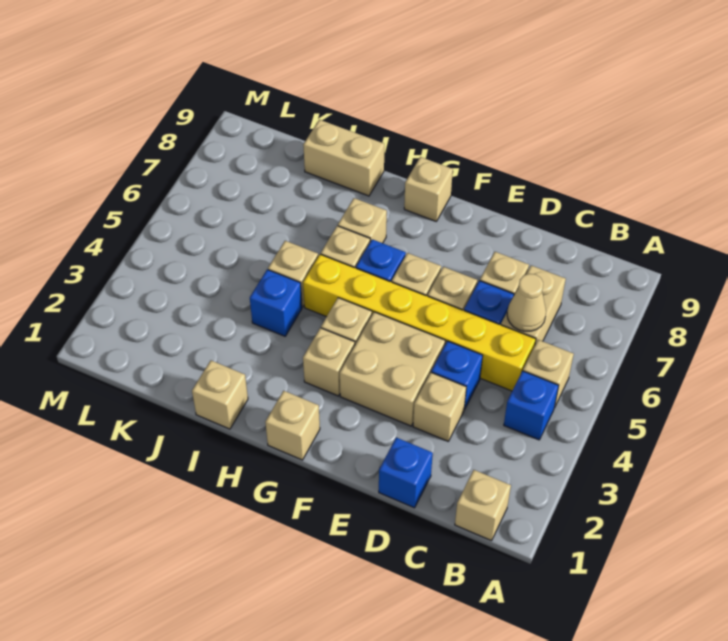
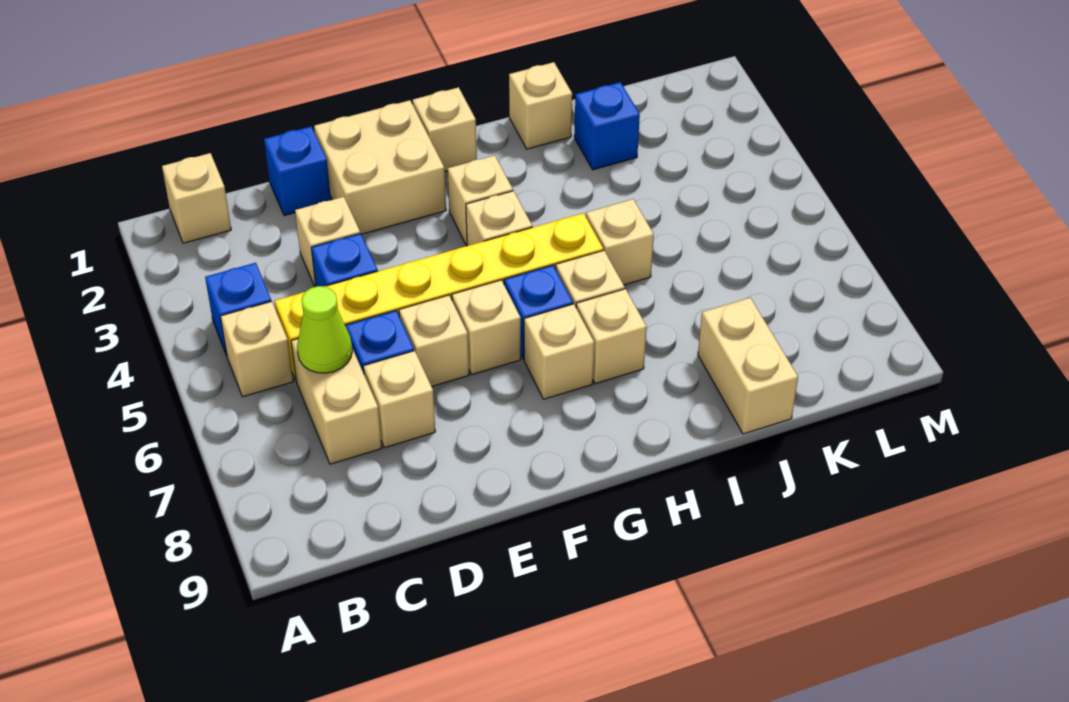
tan 1x1 cone [507,274,546,331] -> lime 1x1 cone [297,286,352,373]
tan 2x2 brick [340,312,445,426] -> tan 2x2 brick moved to [314,100,446,234]
tan 1x1 brick [404,157,453,221] -> tan 1x1 brick moved to [524,304,594,399]
blue 1x1 brick [250,270,302,336] -> blue 1x1 brick moved to [574,82,640,170]
tan 1x2 brick [303,120,384,196] -> tan 1x2 brick turned to [698,298,798,434]

